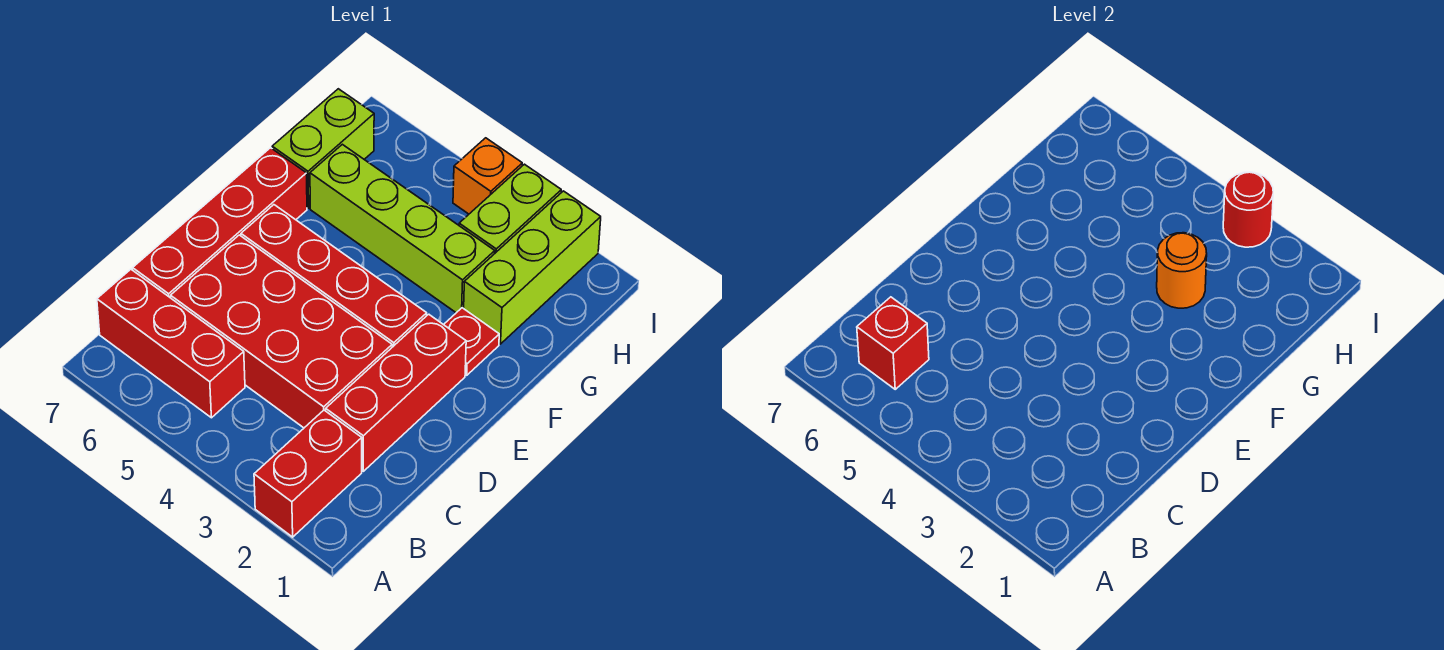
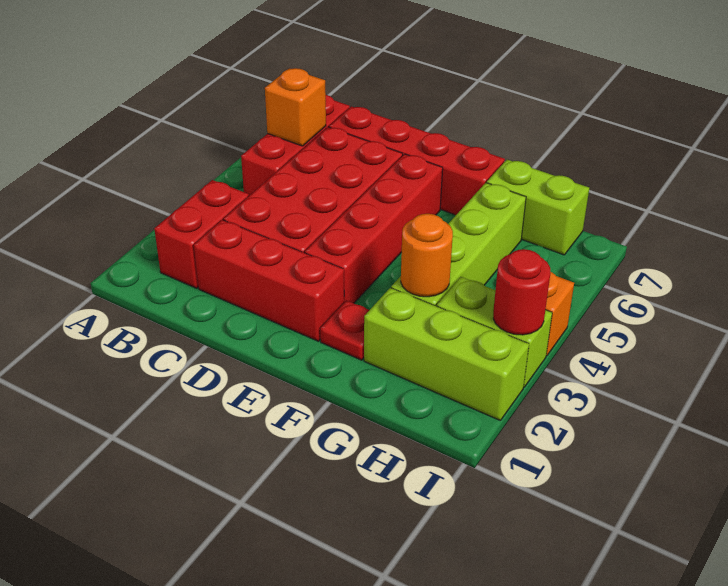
red 1x2 brick [254,410,362,537] -> red 1x2 brick turned to [154,180,249,288]
red 1x1 brick [857,297,929,389] -> orange 1x1 brick [265,68,326,146]

